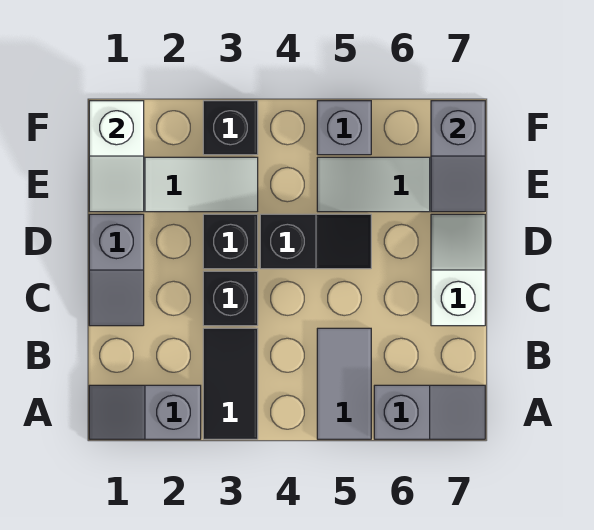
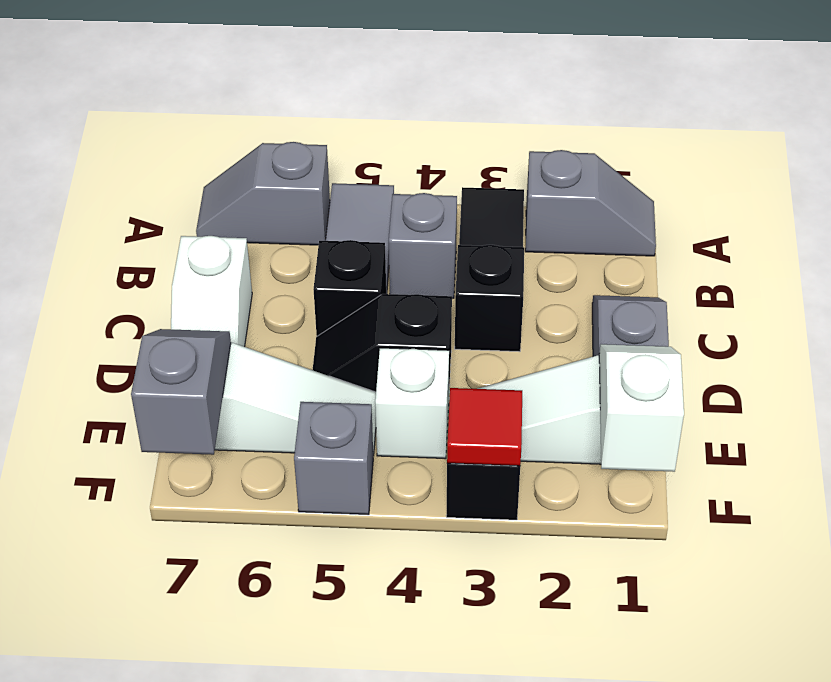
none -> grey 1x1 brick [389,193,457,298]
black 1x1 brick [203,214,258,269] -> black 1x1 brick moved to [313,240,386,336]
none -> white 1x1 brick [375,348,449,459]
none -> red 1x1 tile [447,388,522,466]

